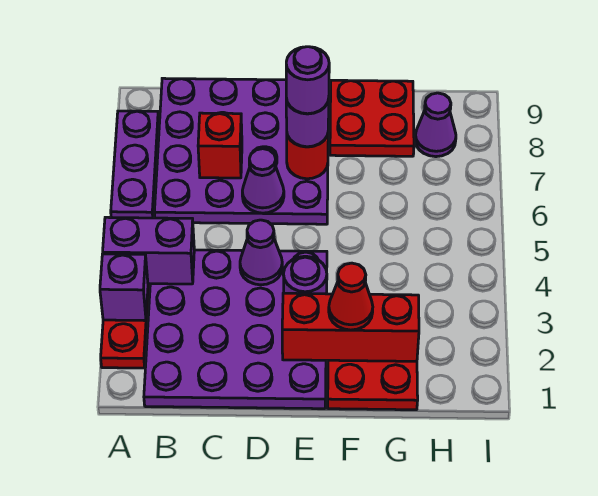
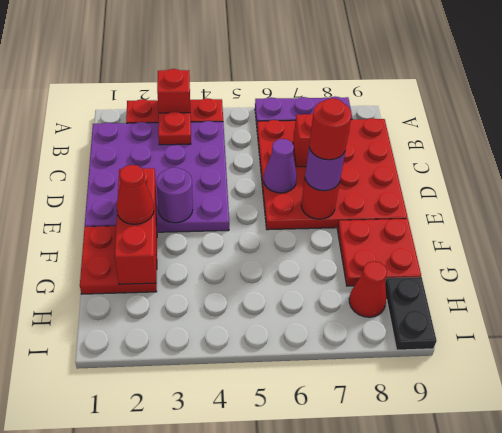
purple 1x1 brick [100,254,148,321] -> red 1x1 brick [157,69,190,113]
purple 1x2 brick [103,217,194,284] -> none
none -> red 1x1 plate [158,112,191,145]
purple 4x4 plate [154,78,328,224] -> red 4x4 plate [257,118,408,230]
purple 1x1 cone [240,220,282,285] -> none
purple 1x1 round brick [286,47,329,114] -> red 1x1 round brick [309,98,351,160]
purple 1x1 cone [415,93,456,157] -> red 1x1 cone [349,261,387,317]
none -> black 1x2 plate [385,277,437,350]

